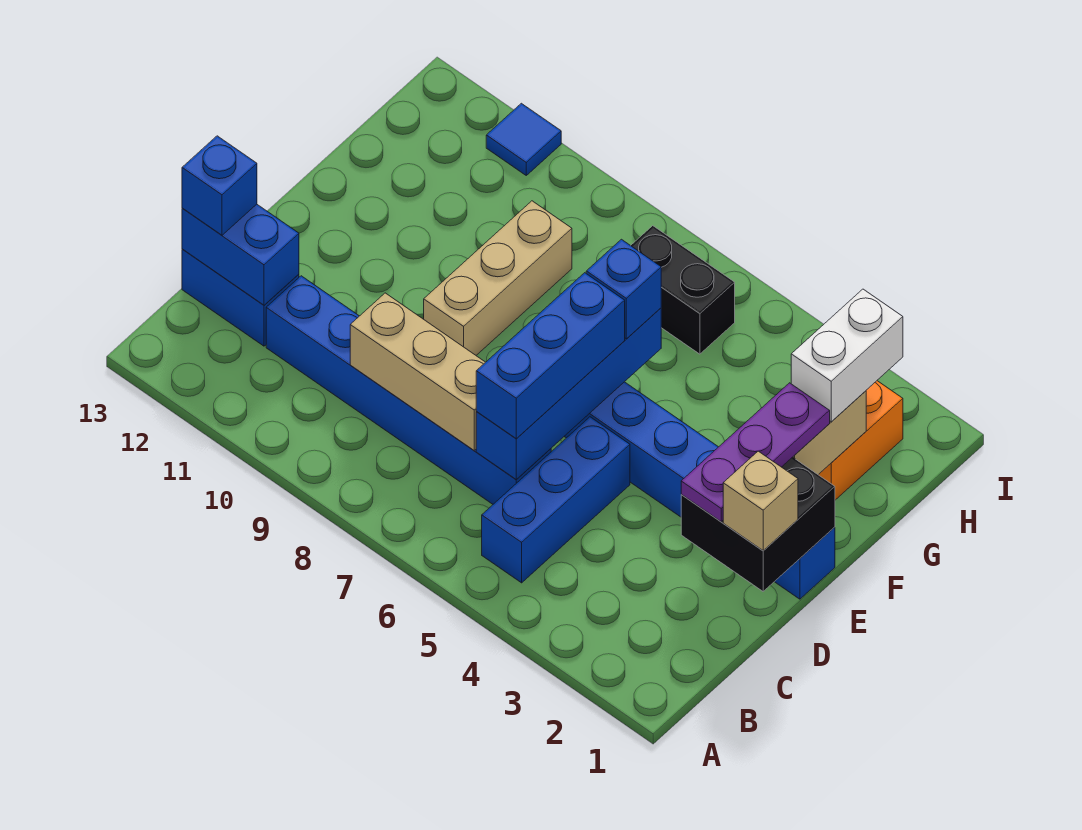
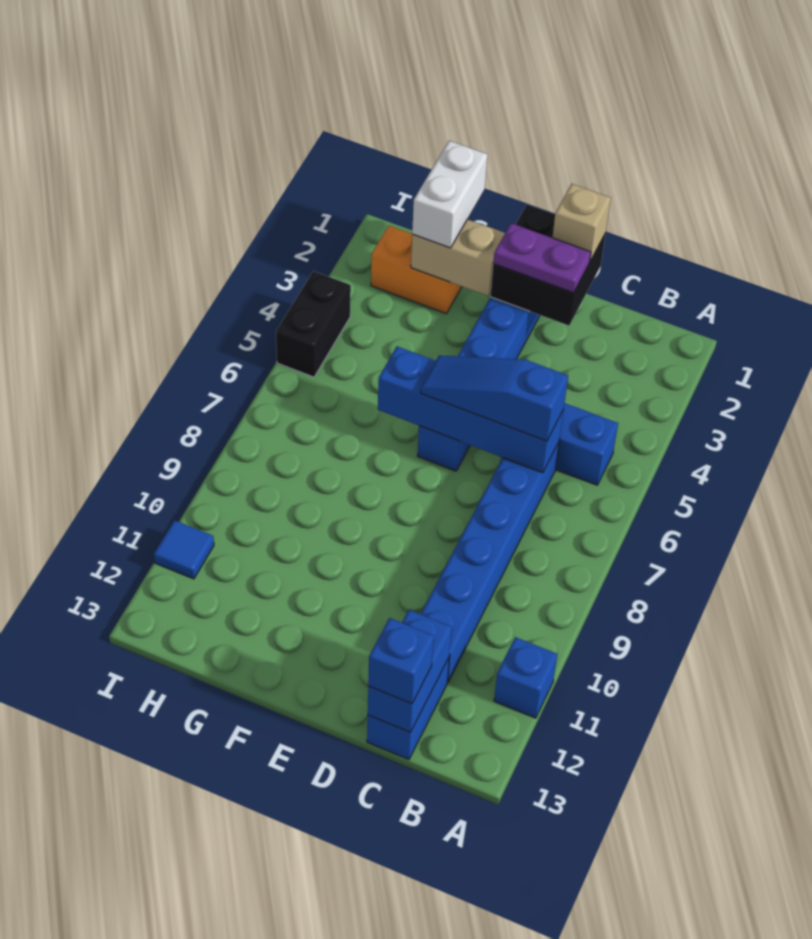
blue 1x3 brick [476,273,625,438] -> blue 1x3 slope [421,355,568,441]
tan 1x3 brick [350,293,485,450] -> none
purple 1x3 plate [681,383,830,521] -> purple 1x2 plate [493,223,591,293]
tan 1x3 brick [424,201,572,355] -> none
blue 1x1 brick [586,239,661,339] -> blue 1x1 brick moved to [494,637,557,718]
white 1x2 brick [791,289,903,422] -> white 1x2 brick turned to [412,141,487,248]
black 1x2 brick [631,226,735,354] -> black 1x2 brick moved to [276,271,351,377]

